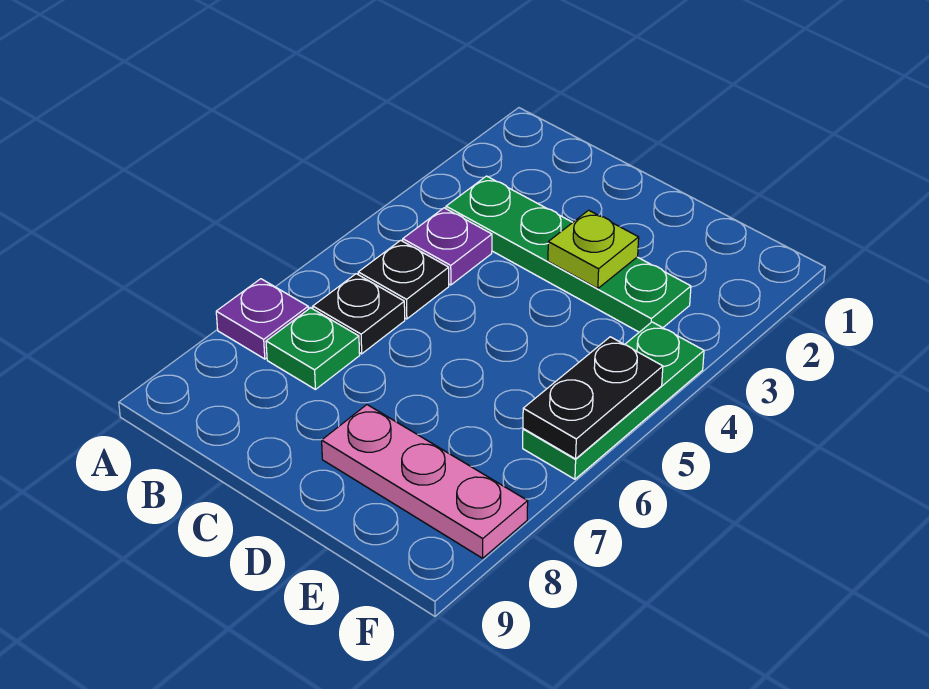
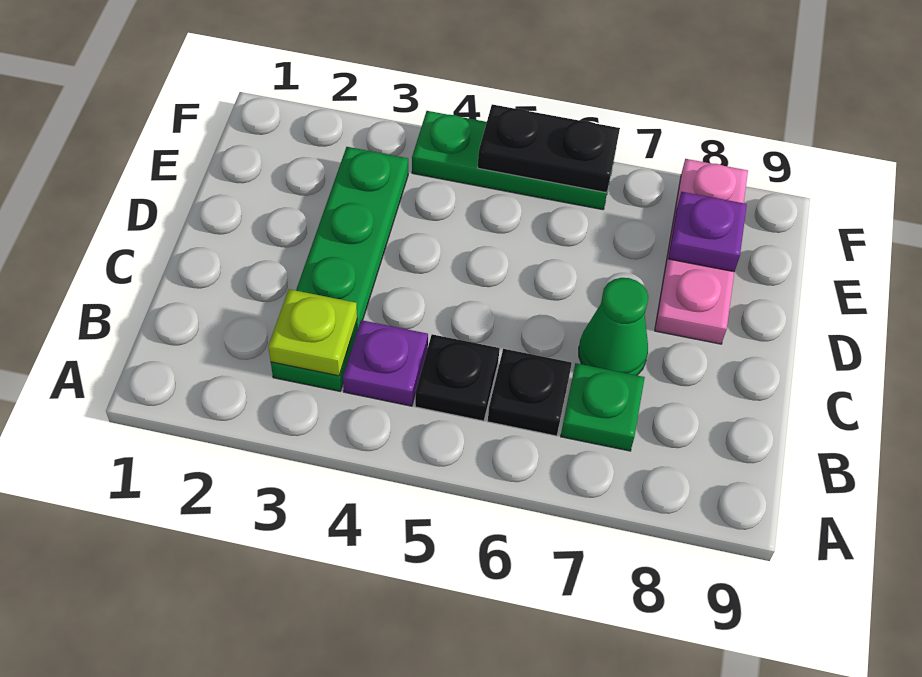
purple 1x1 plate [216,279,308,359] -> purple 1x1 plate moved to [668,192,747,272]
none -> green 1x1 cone [579,278,648,375]
lime 1x1 plate [548,210,639,289] -> lime 1x1 plate moved to [268,289,357,376]

